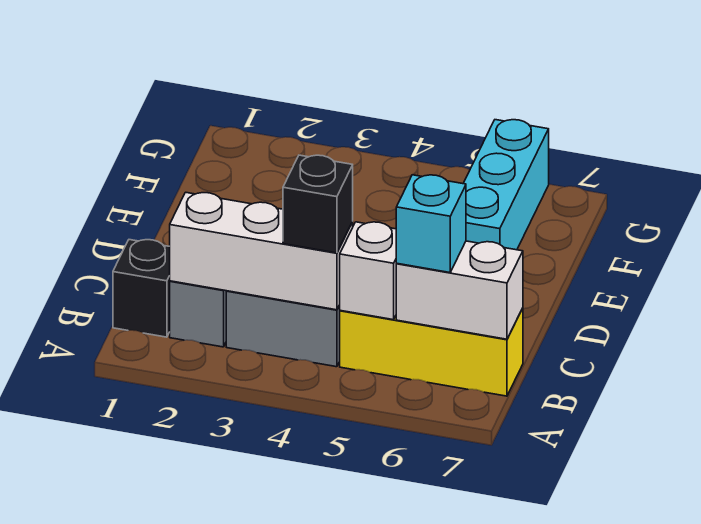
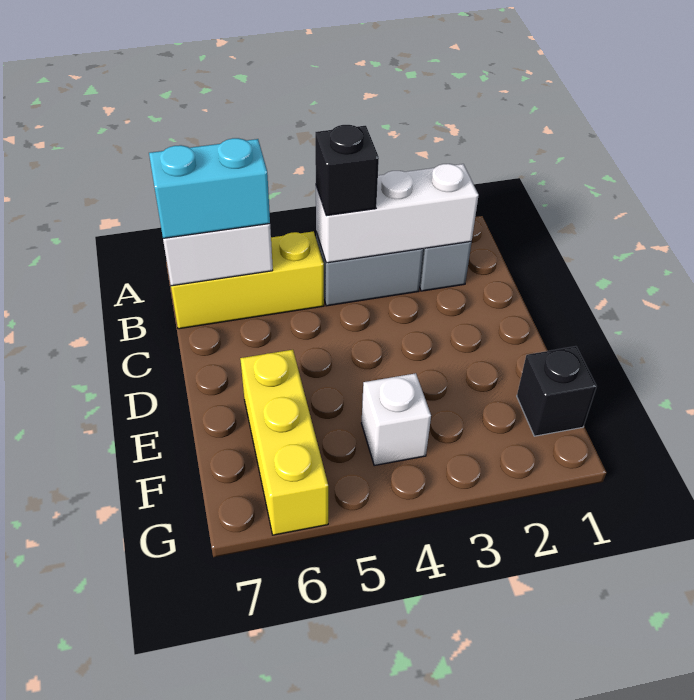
black 1x1 brick [113,240,170,337] -> black 1x1 brick moved to [517,346,597,436]
white 1x1 brick [339,222,397,320] -> white 1x1 brick moved to [361,373,431,466]
cyan 1x1 brick [396,175,466,273] -> cyan 1x2 brick [149,138,270,238]
cyan 1x3 brick [463,120,549,250] -> yellow 1x3 brick [240,350,328,535]

